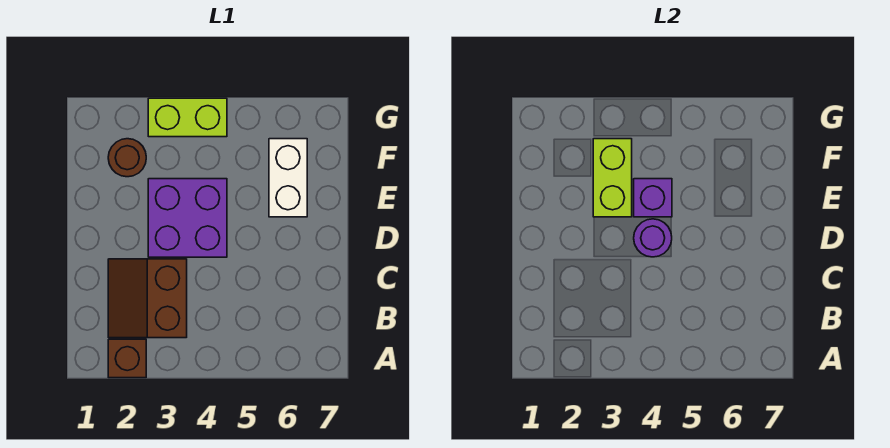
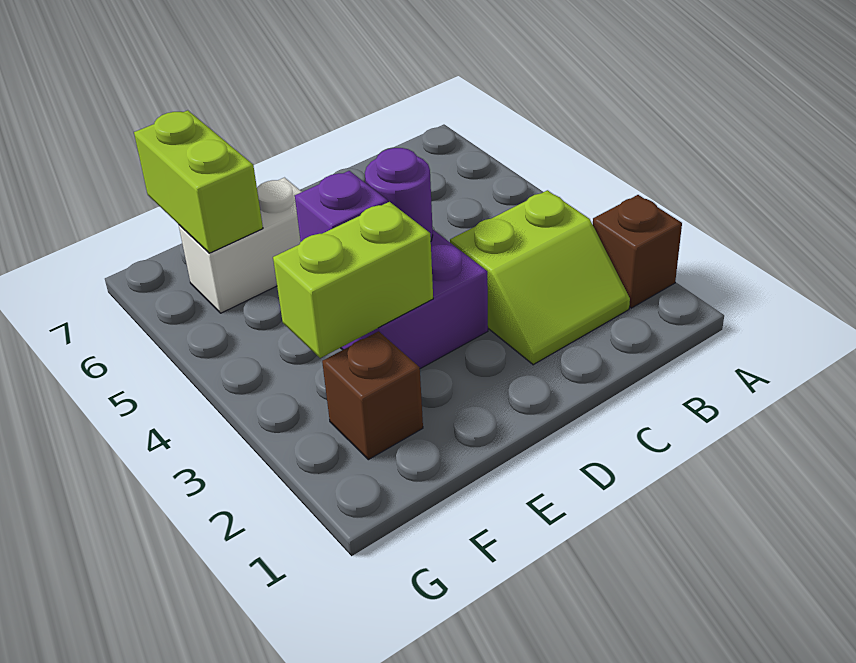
brown 2x2 slope [108,259,187,338] -> lime 2x2 slope [450,190,630,365]
brown 1x1 round brick [108,139,146,177] -> brown 1x1 brick [322,331,423,460]
lime 1x2 brick [148,98,227,137] -> lime 1x2 brick moved to [134,110,263,253]

